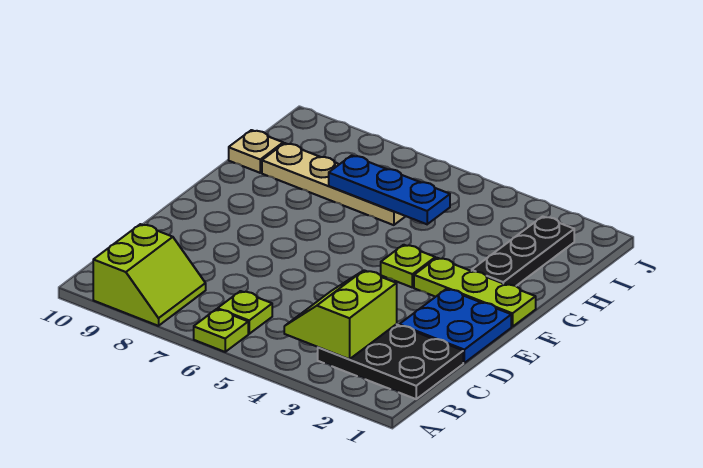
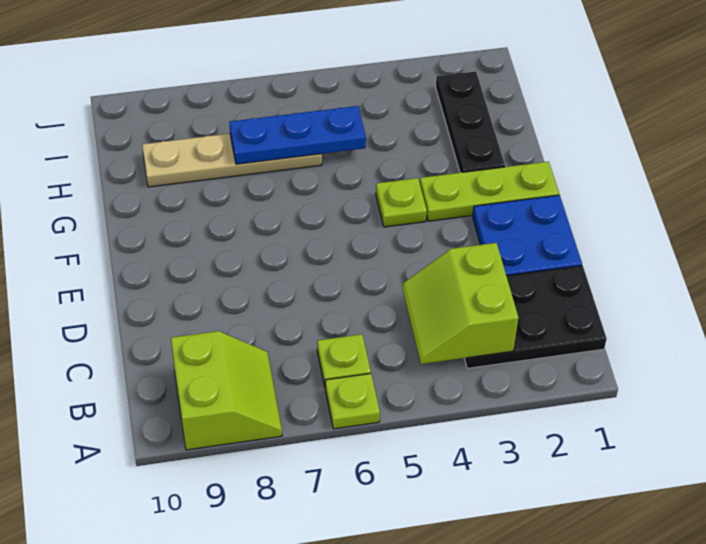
tan 1x1 plate [229,130,283,173] -> none

